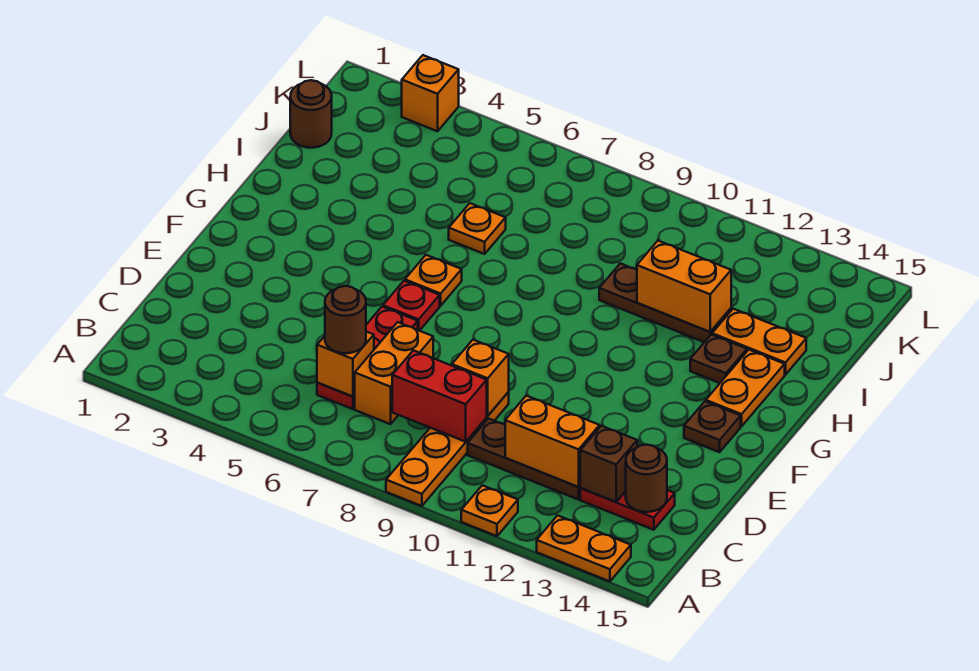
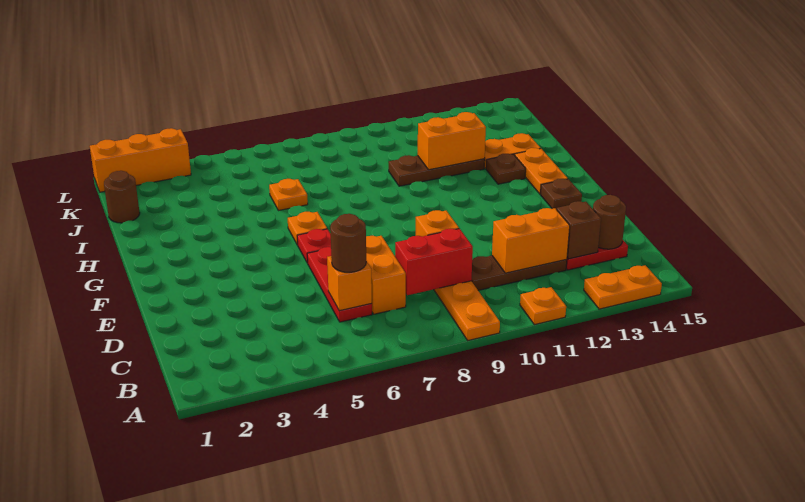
orange 1x1 brick [402,55,459,131] -> orange 1x3 brick [90,128,191,192]

